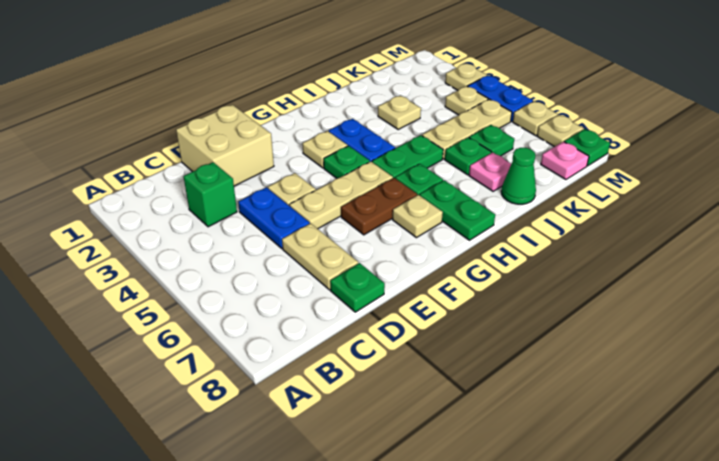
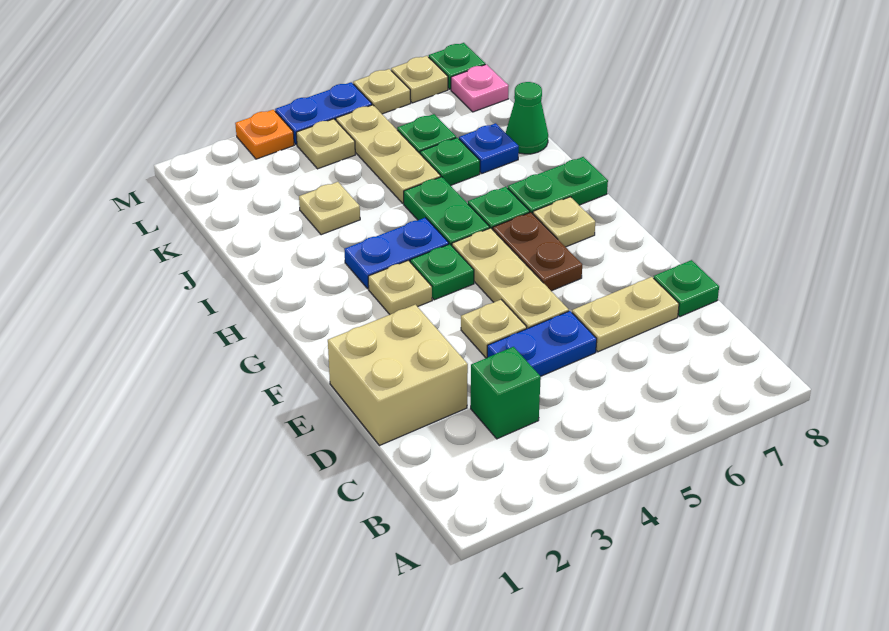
pink 1x1 plate [469,152,511,191] -> blue 1x1 plate [459,123,519,173]
tan 1x1 plate [445,64,487,90] -> orange 1x1 plate [235,110,294,159]

